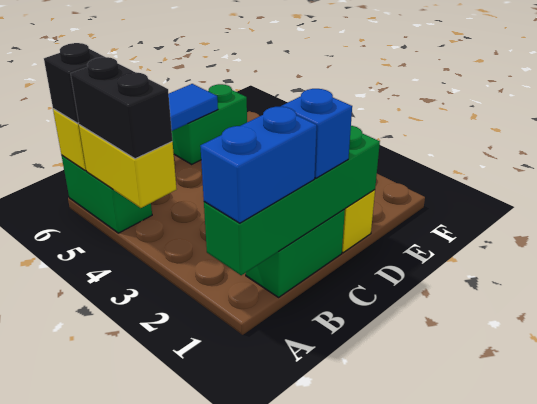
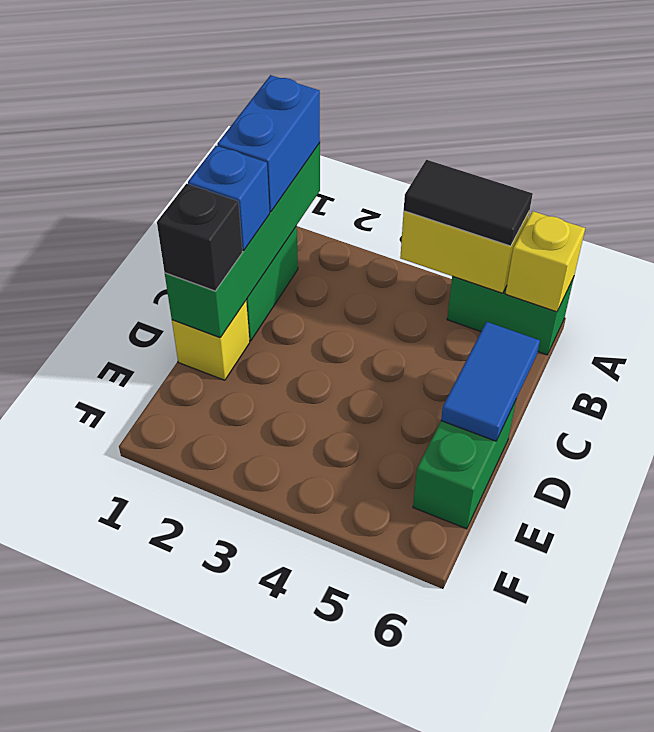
black 1x2 brick [71,57,172,159] -> black 1x2 tile [404,160,533,246]
black 1x1 brick [44,43,104,123] -> black 1x1 brick moved to [157,184,243,291]

